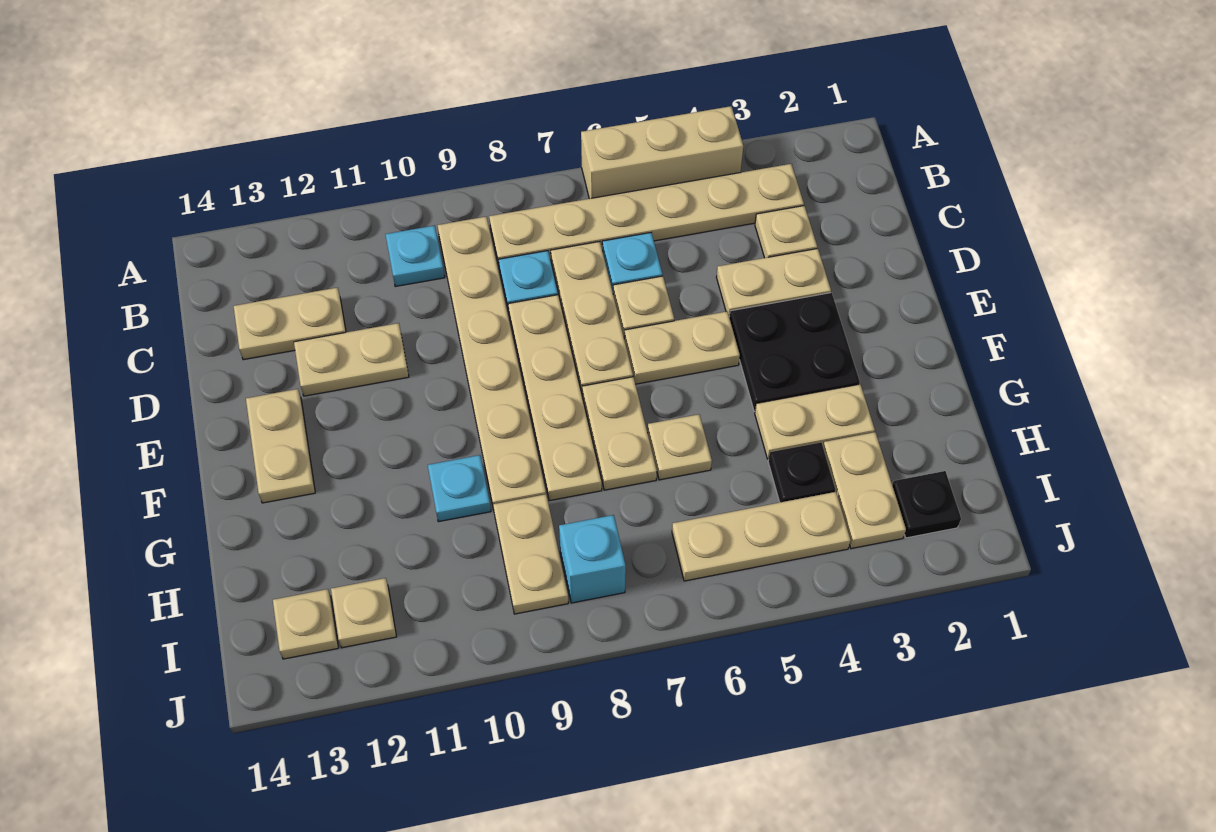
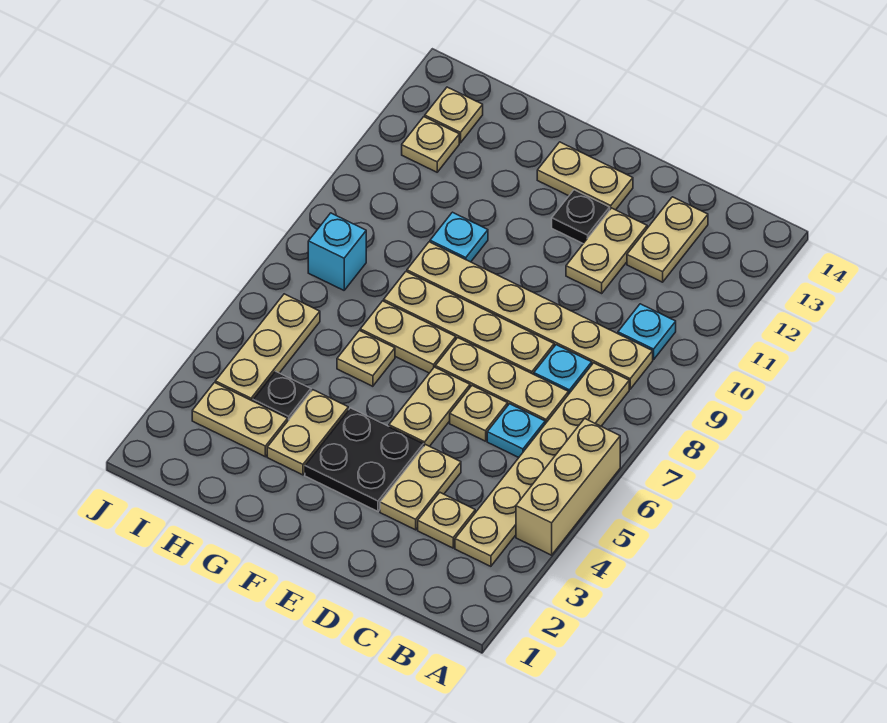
tan 1x2 plate [493,494,568,614] -> none
black 1x1 plate [892,471,961,538] -> black 1x1 plate moved to [552,190,610,244]

